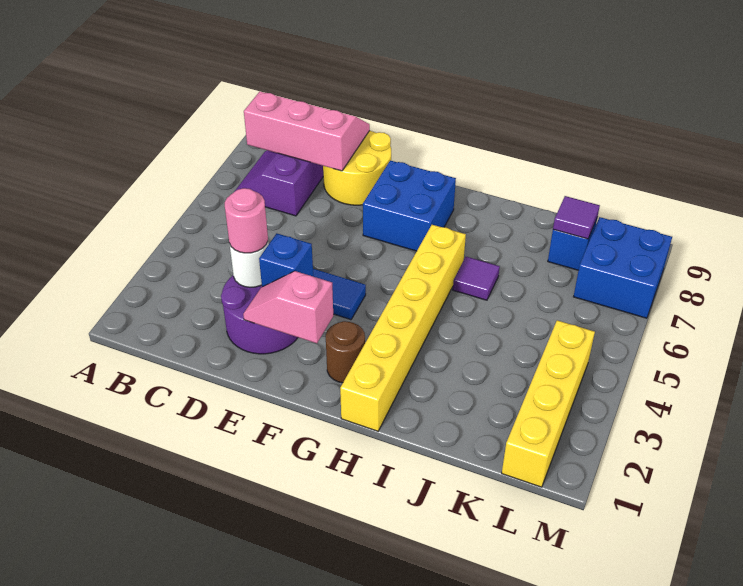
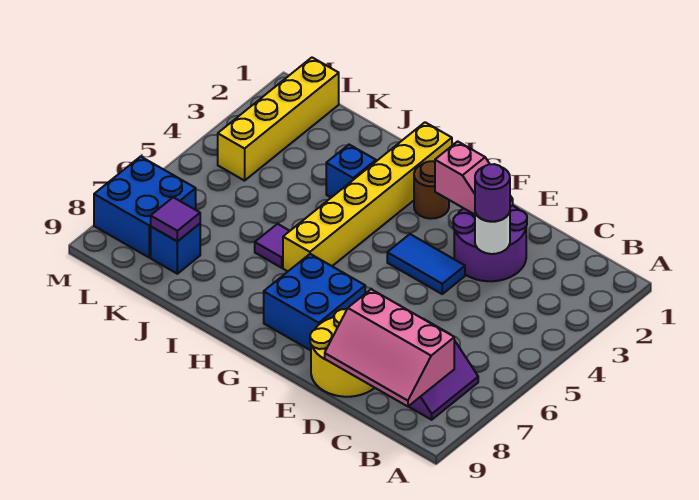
pink 1x1 round brick [225,188,268,253] -> purple 1x1 round brick [475,164,510,221]
blue 1x1 brick [259,233,313,287] -> blue 1x1 brick moved to [326,145,376,197]

